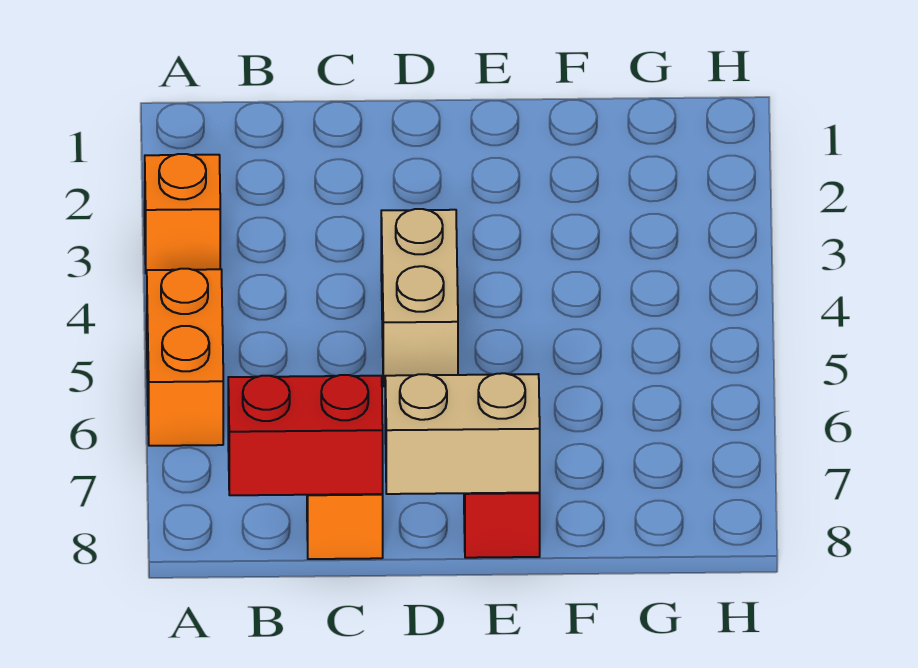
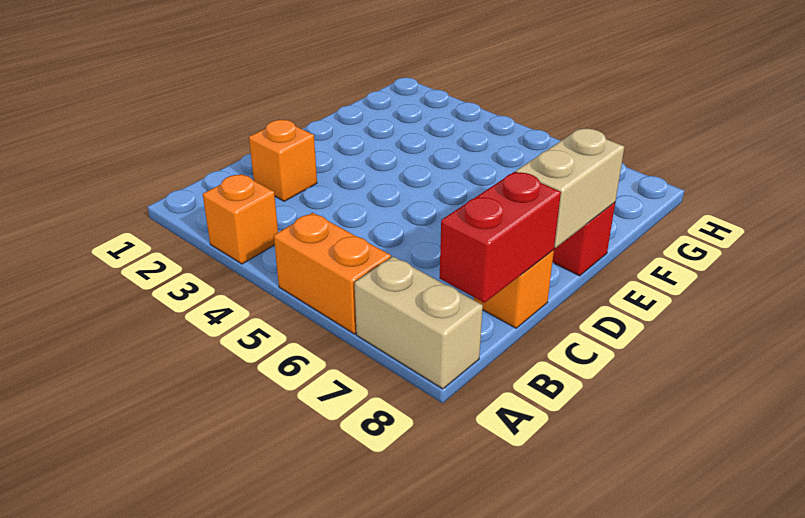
none -> orange 1x1 brick [249,120,317,201]
tan 1x2 brick [381,209,458,386] -> tan 1x2 brick moved to [355,256,483,389]

